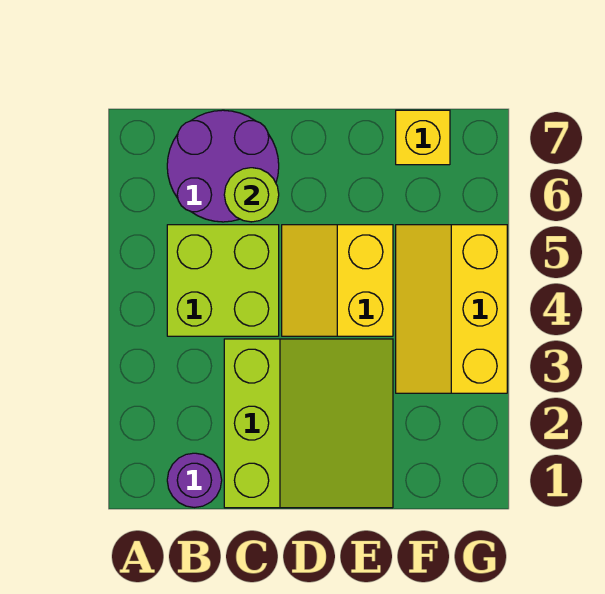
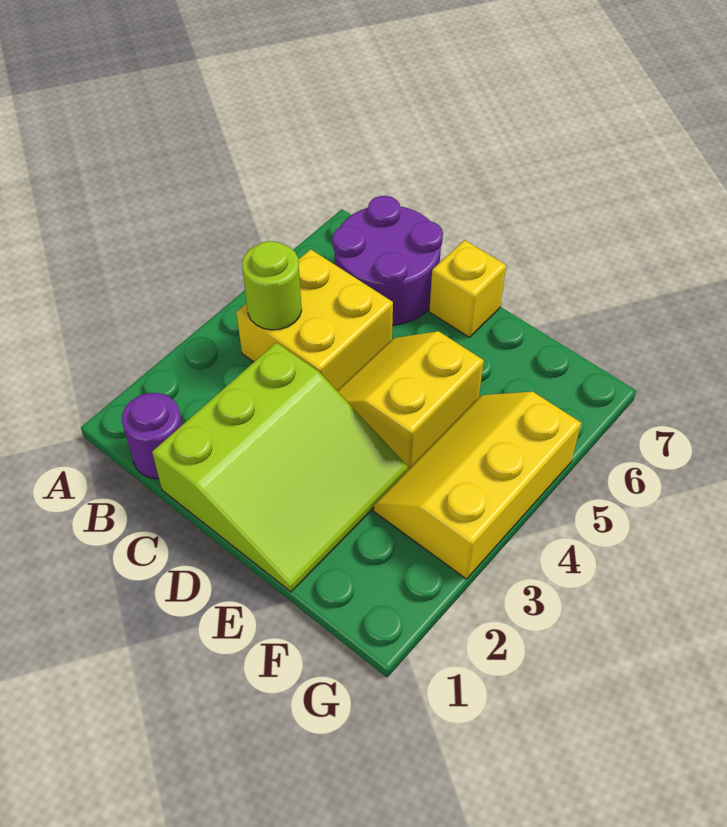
lime 2x2 brick [167,225,279,336] -> yellow 2x2 brick [236,249,393,391]
lime 1x1 round brick [224,168,279,222] -> lime 1x1 round brick moved to [242,241,302,330]
yellow 1x1 brick [396,110,450,165] -> yellow 1x1 brick moved to [429,240,506,337]

